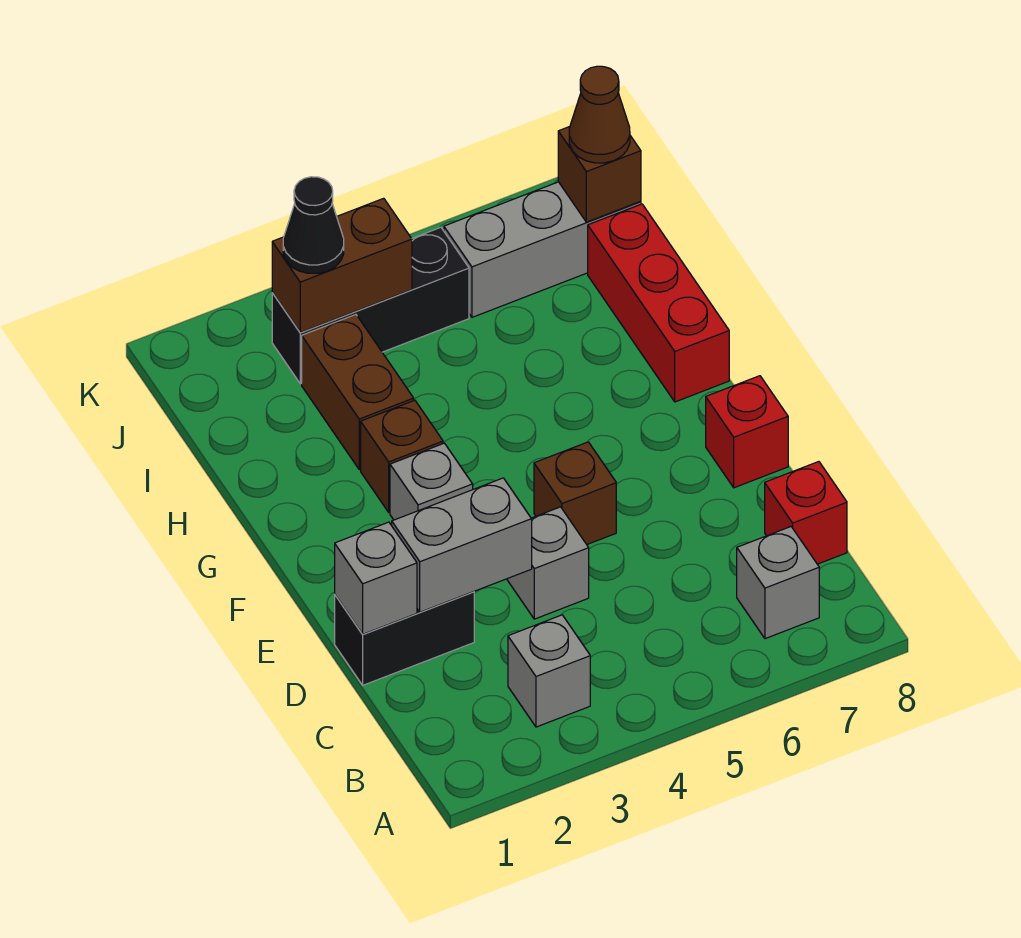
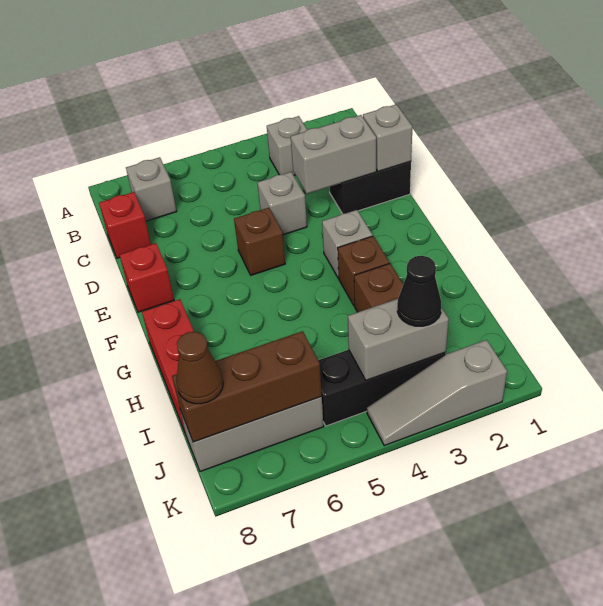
brown 1x2 brick [272,198,412,333] -> grey 1x2 brick [348,299,449,380]
brown 1x1 brick [558,127,641,222] -> brown 1x3 brick [172,331,322,442]
none -> grey 1x3 slope [367,340,507,446]

